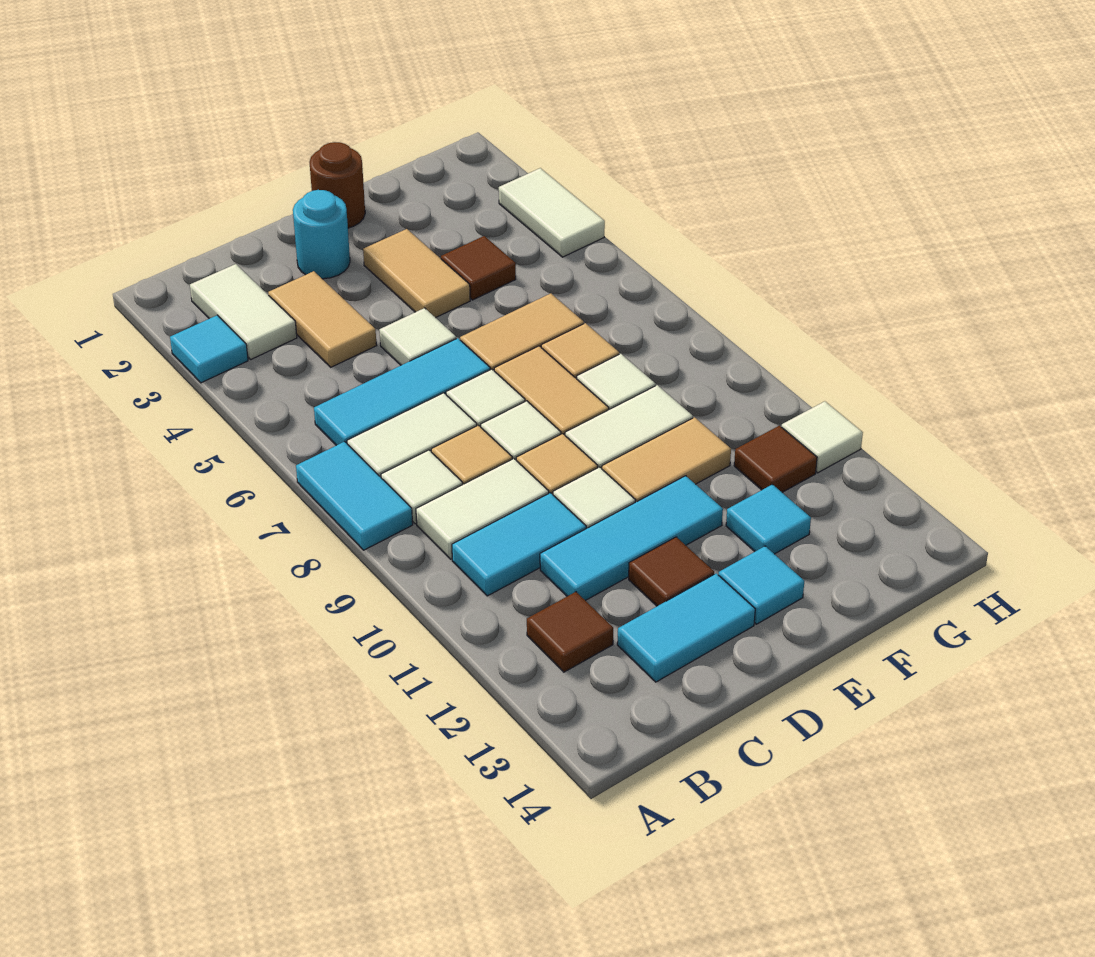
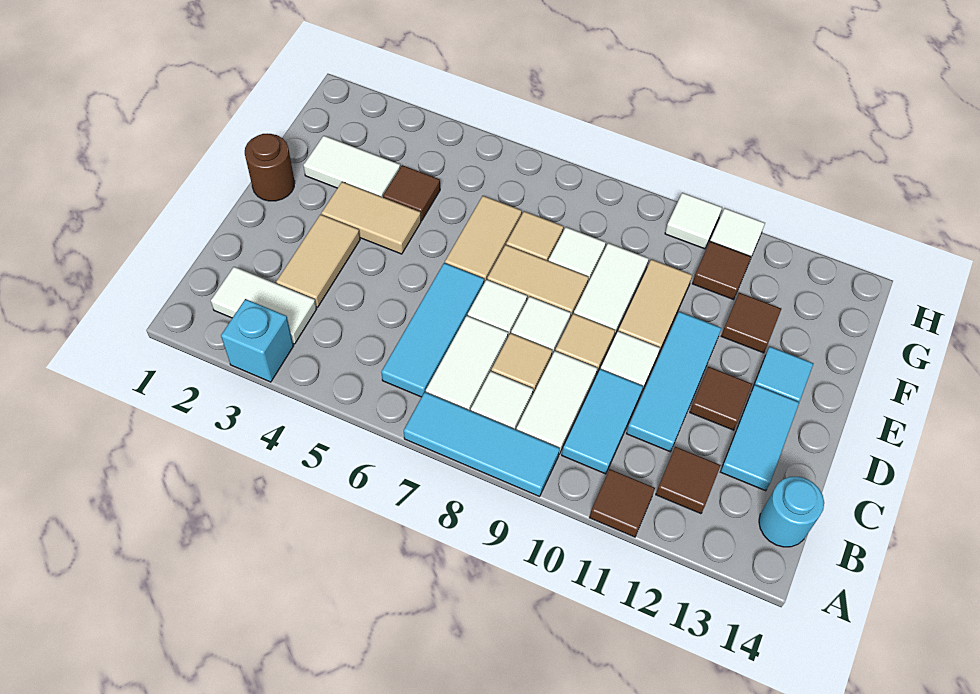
cyan 1x1 tile [170,315,248,383] -> cyan 1x1 brick [221,299,294,382]
cyan 1x2 tile [296,442,413,550] -> cyan 1x3 tile [404,392,560,496]
none -> brown 1x1 tile [589,469,655,537]
tan 1x2 tile [268,271,377,367] -> tan 1x2 tile turned to [276,215,360,307]
cyan 1x1 round brick [293,190,350,279] -> cyan 1x1 round brick moved to [759,477,824,547]
white 1x1 tile [379,308,456,365] -> white 1x1 tile moved to [665,193,722,249]
cyan 1x1 tile [726,484,811,554] -> brown 1x1 tile [721,293,781,353]
white 1x2 tile [499,168,605,257] -> white 1x2 tile moved to [303,136,400,197]

